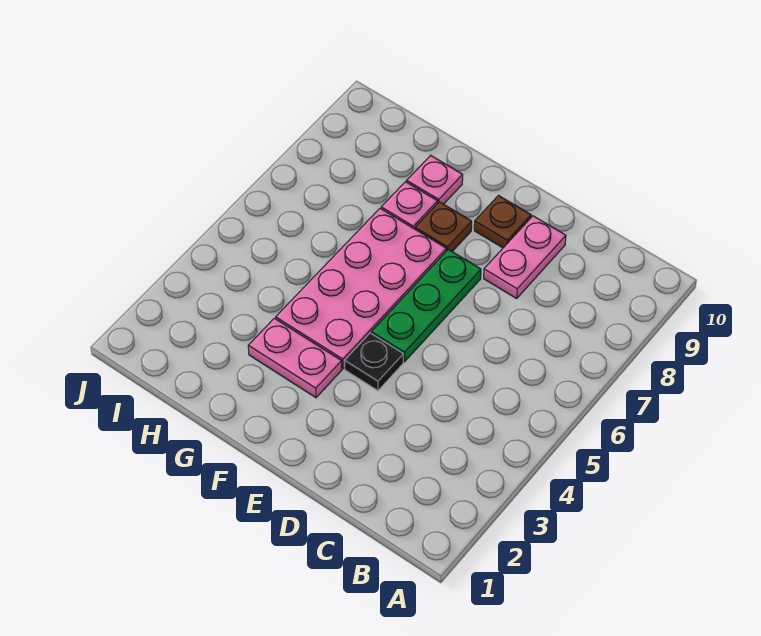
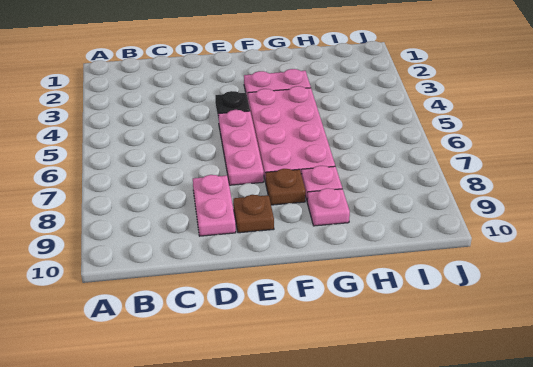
green 1x3 plate [371,249,481,362] -> pink 1x3 plate [218,110,264,185]

